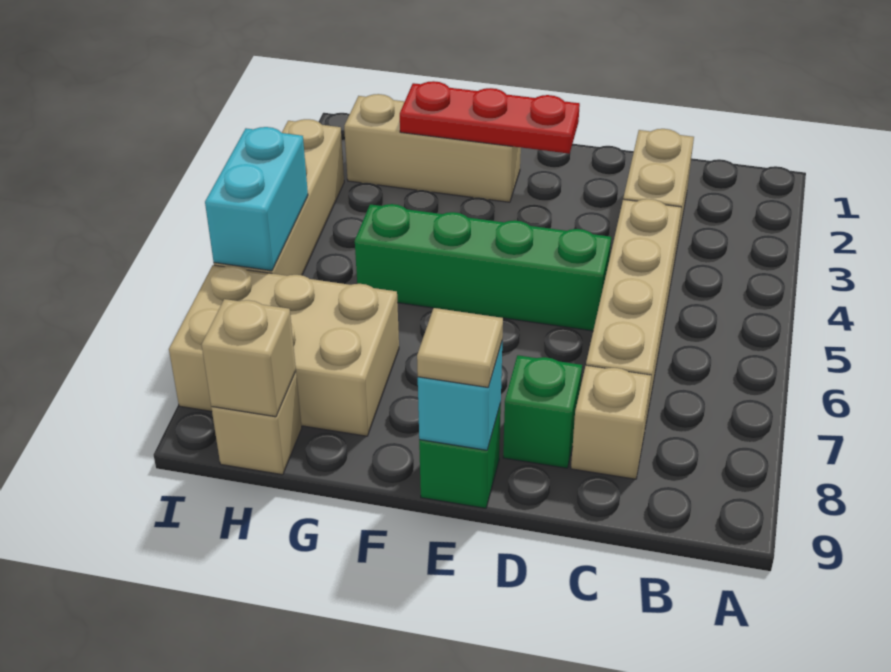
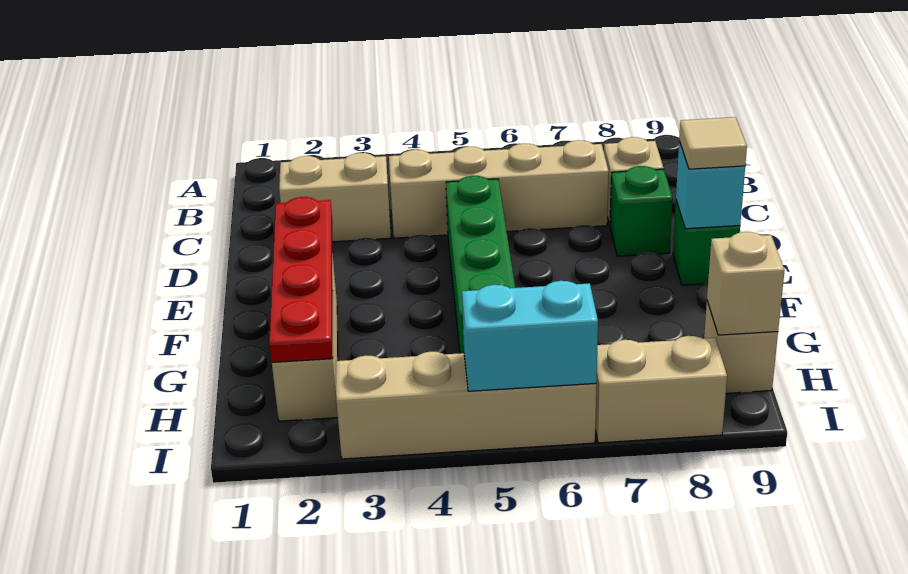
red 1x3 plate [400,81,580,154] -> red 1x4 plate [269,197,333,362]
tan 2x3 brick [169,265,399,436] -> tan 1x2 brick [595,336,727,443]

